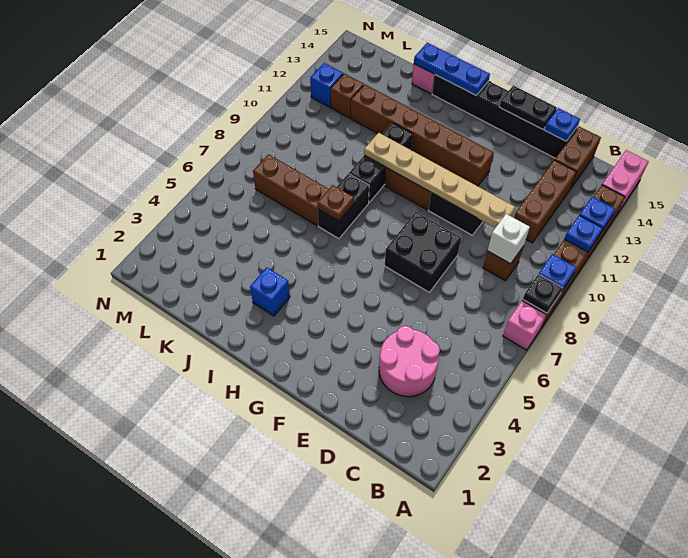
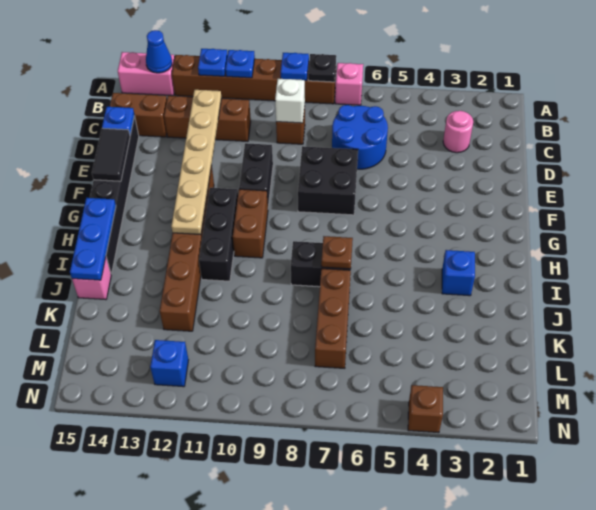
none -> blue 1x1 cone [146,30,172,73]
pink 2x2 round brick [379,326,440,397] -> pink 1x1 round brick [443,111,473,153]
none -> blue 2x2 round brick [332,105,388,169]
tan 1x6 plate [364,133,515,228] -> tan 1x6 plate moved to [171,90,222,235]
black 1x2 plate [500,86,557,129] -> black 1x2 tile [92,128,130,181]
black 1x3 brick [349,123,413,203] -> black 1x3 brick turned to [199,188,238,281]
brown 1x1 brick [331,74,364,118] -> brown 1x1 brick moved to [408,385,443,433]

